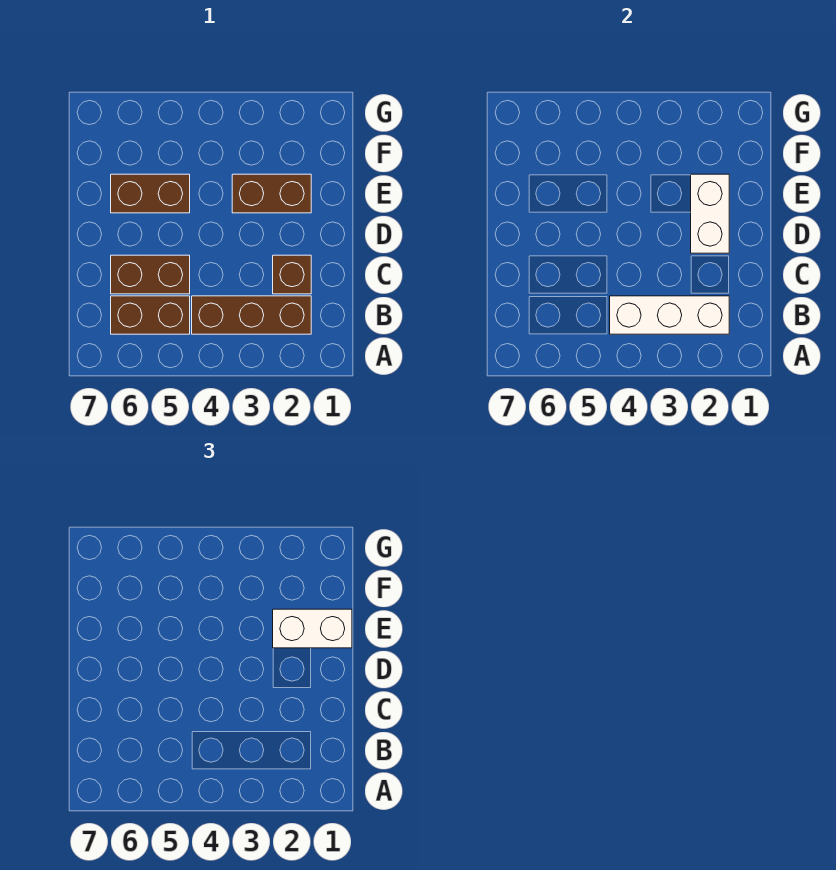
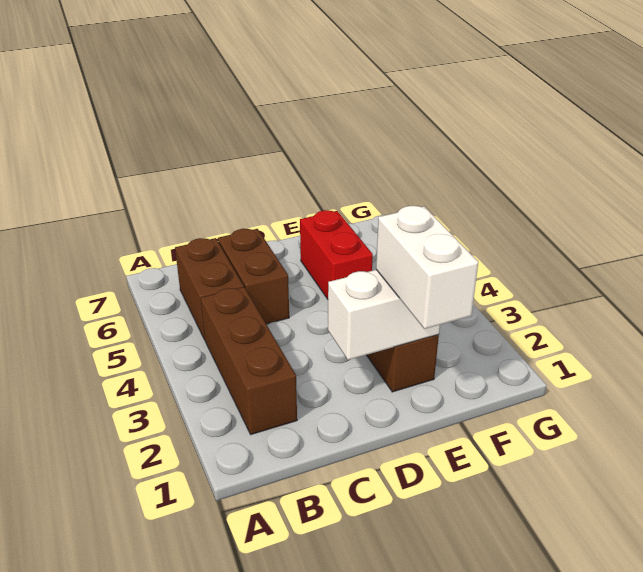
white 1x3 brick [610,296,729,334] -> none
brown 1x1 brick [273,255,311,294] -> none
brown 1x2 brick [111,174,190,213] -> red 1x2 brick [300,210,373,299]

